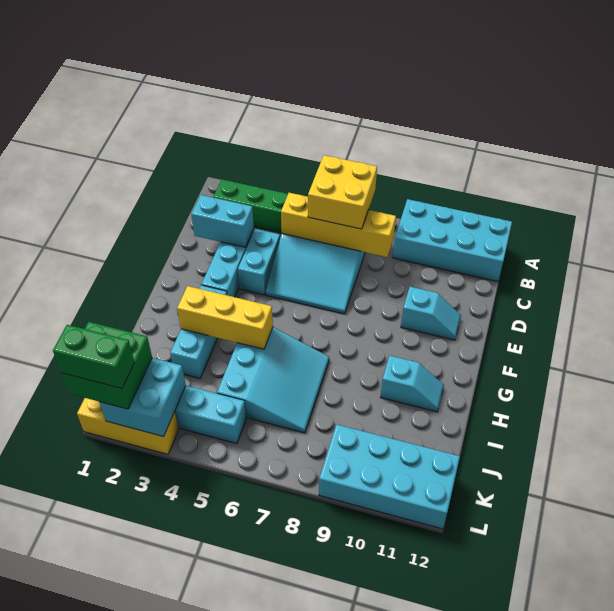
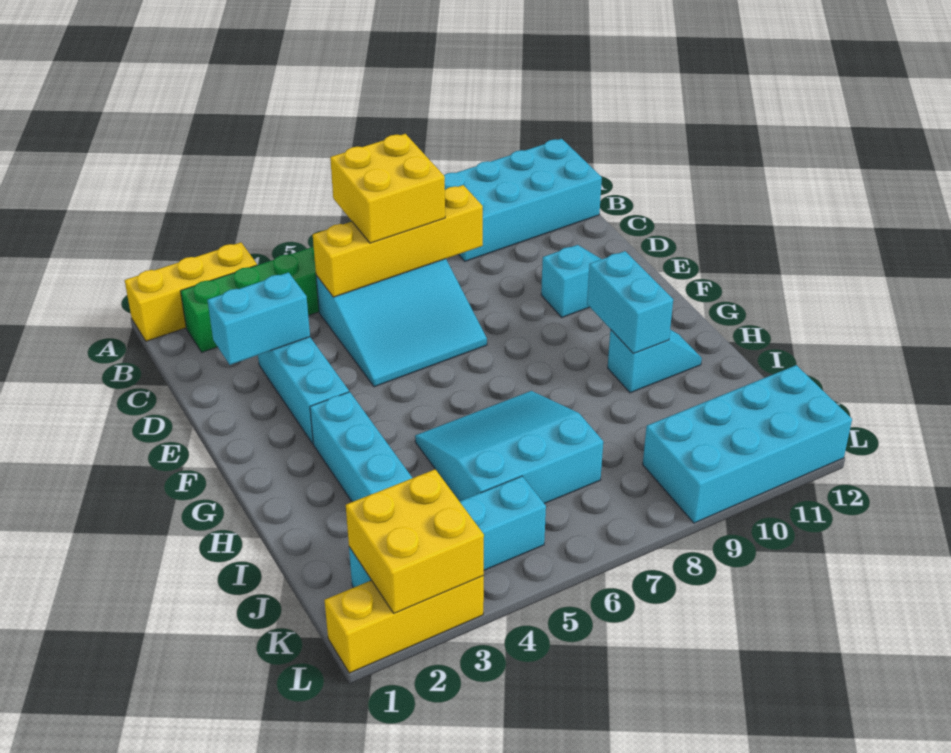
cyan 1x2 brick [238,229,280,295] -> cyan 1x2 brick moved to [587,251,673,354]
yellow 1x3 brick [177,286,273,349] -> yellow 1x3 brick moved to [125,242,257,341]
cyan 3x3 slope [217,327,329,433] -> cyan 3x3 slope turned to [415,391,603,504]
green 2x2 brick [62,322,152,409] -> none
cyan 2x2 brick [100,358,186,437] -> yellow 2x2 brick [346,469,484,613]
green 1x2 brick [53,325,135,389] -> none

